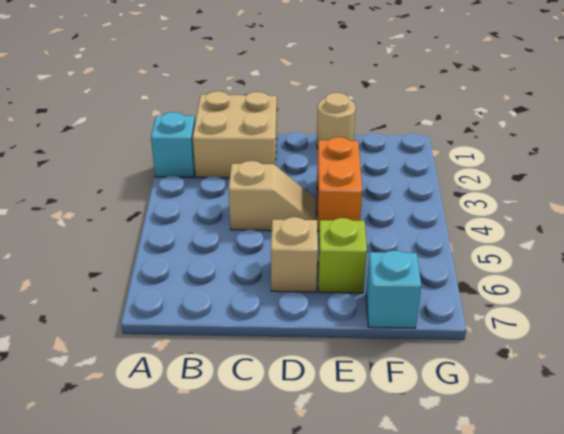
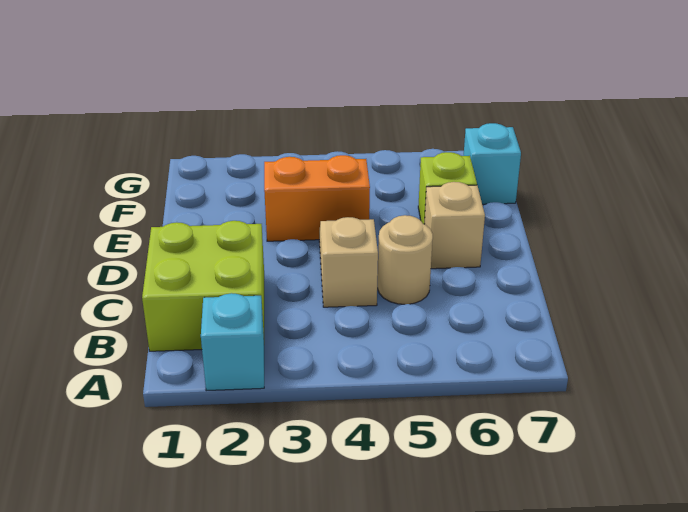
tan 2x2 brick [193,91,277,178] -> lime 2x2 brick [142,221,264,351]
tan 1x1 round brick [317,93,356,148] -> tan 1x1 round brick moved to [378,215,433,304]

